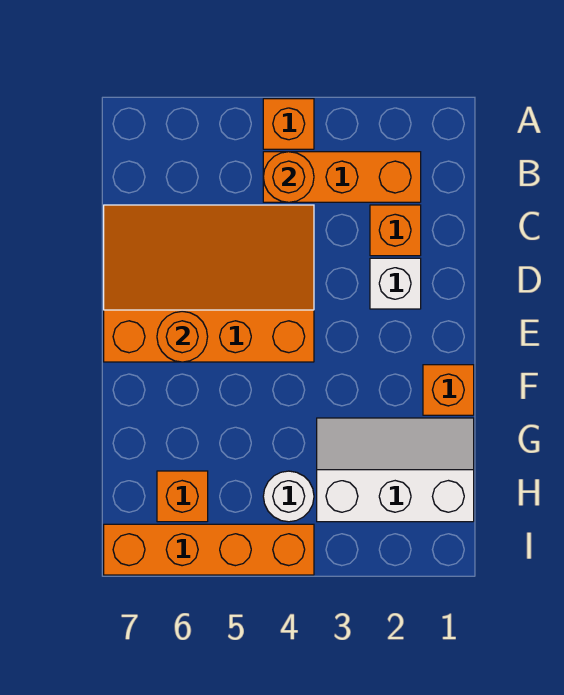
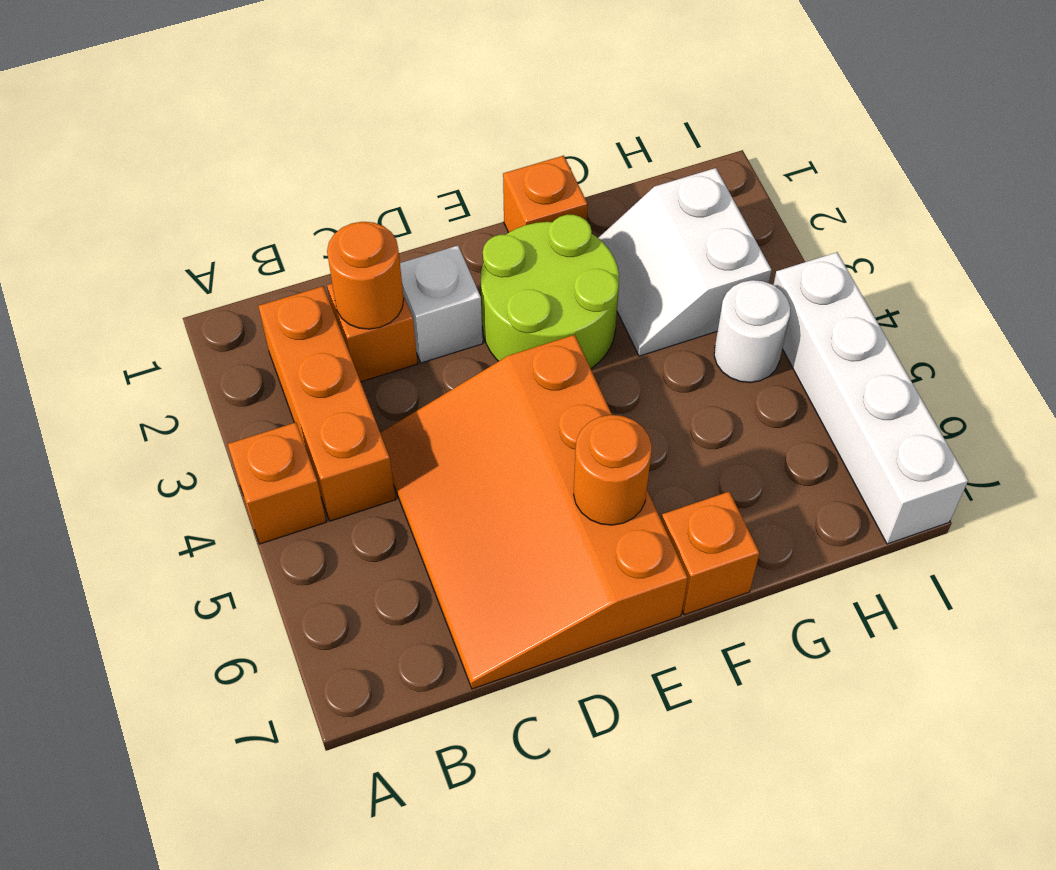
orange 1x1 round brick [263,152,314,202] -> orange 1x1 round brick moved to [327,222,404,329]
none -> lime 2x2 round brick [481,215,619,369]
white 2x3 slope [317,418,474,522] -> white 2x2 slope [599,168,772,356]
orange 1x1 brick [157,471,208,522] -> orange 1x1 brick moved to [661,492,759,615]
orange 1x4 brick [104,524,314,575] -> white 1x4 brick [773,252,968,544]

